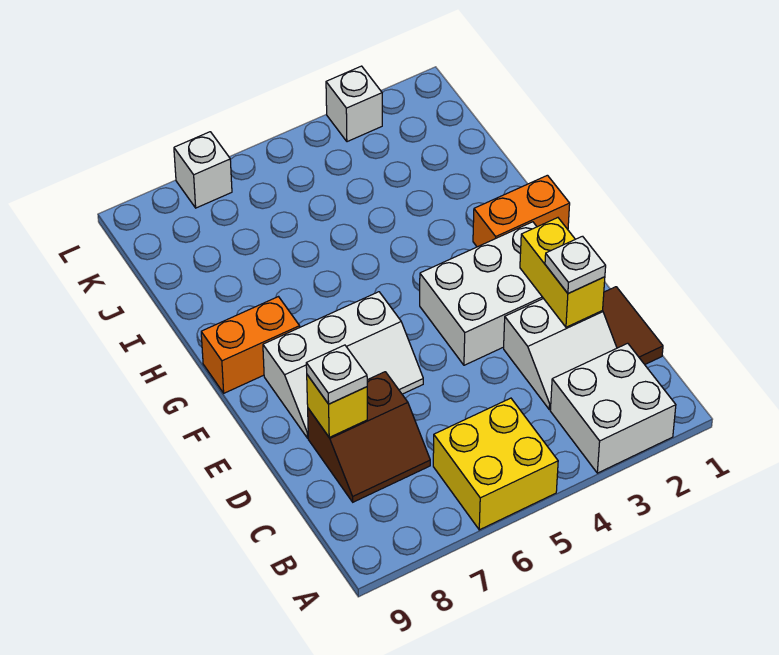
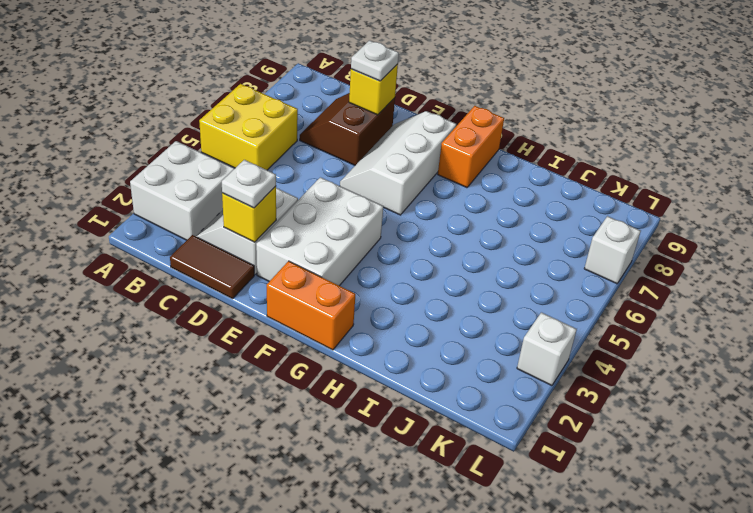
yellow 1x2 brick [520,218,605,327] -> yellow 1x1 brick [222,186,276,242]
orange 1x2 brick [473,175,570,247] -> orange 1x2 brick turned to [267,261,355,350]

